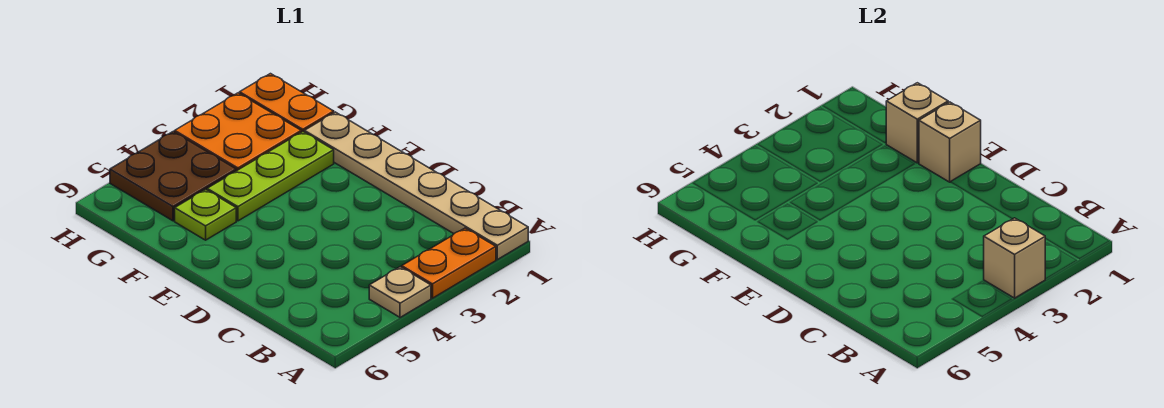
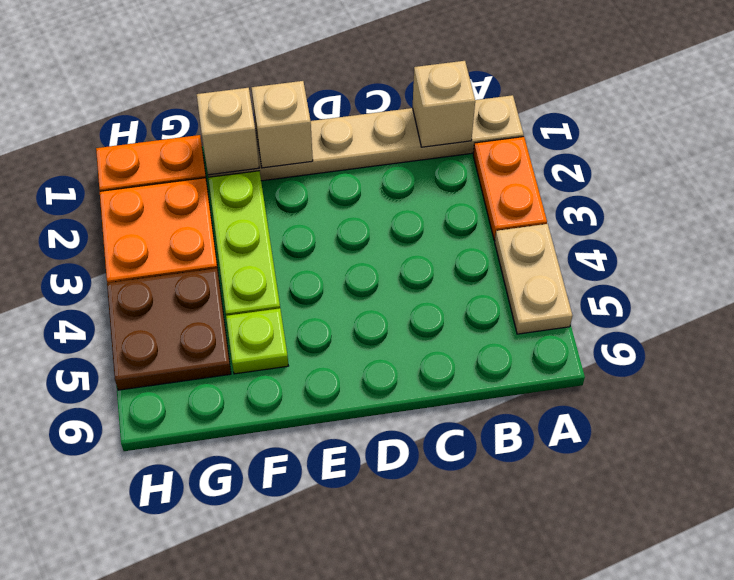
tan 1x1 brick [984,218,1045,298] -> tan 1x1 brick moved to [413,61,475,147]
tan 1x1 plate [369,267,431,317] -> tan 1x2 plate [495,224,572,334]

